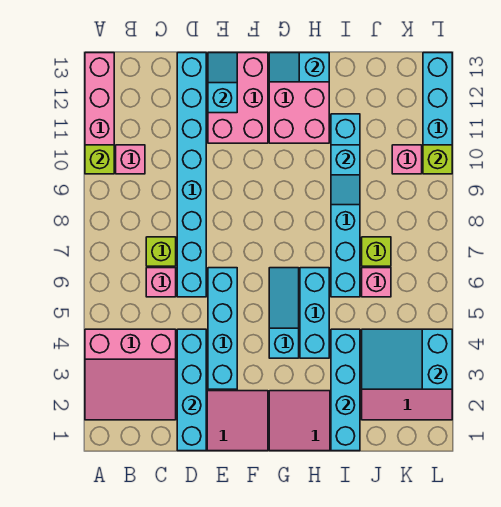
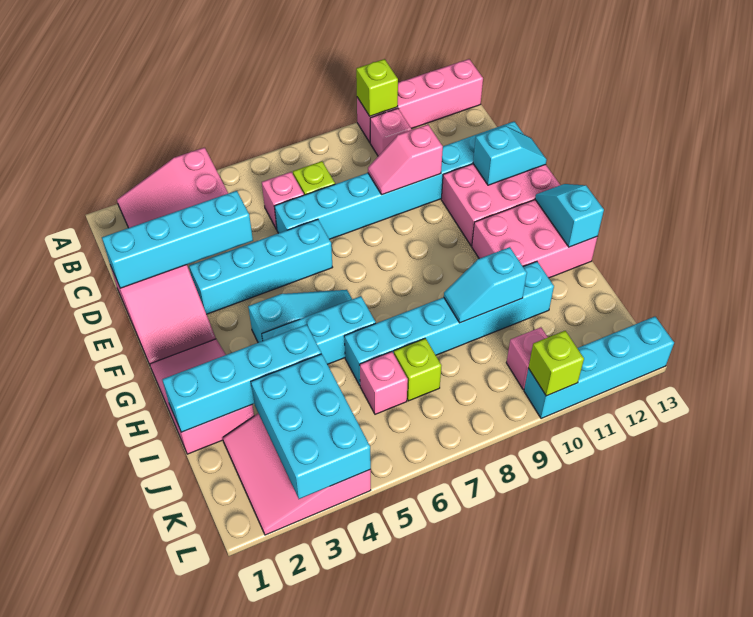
none -> pink 1x2 slope [368,125,443,195]
cyan 2x3 slope [362,329,452,389] -> cyan 2x3 brick [251,354,371,499]

